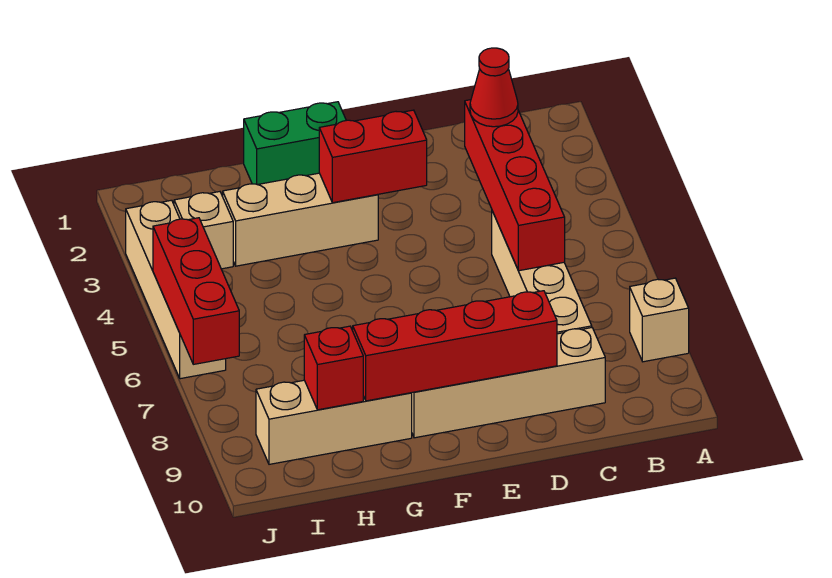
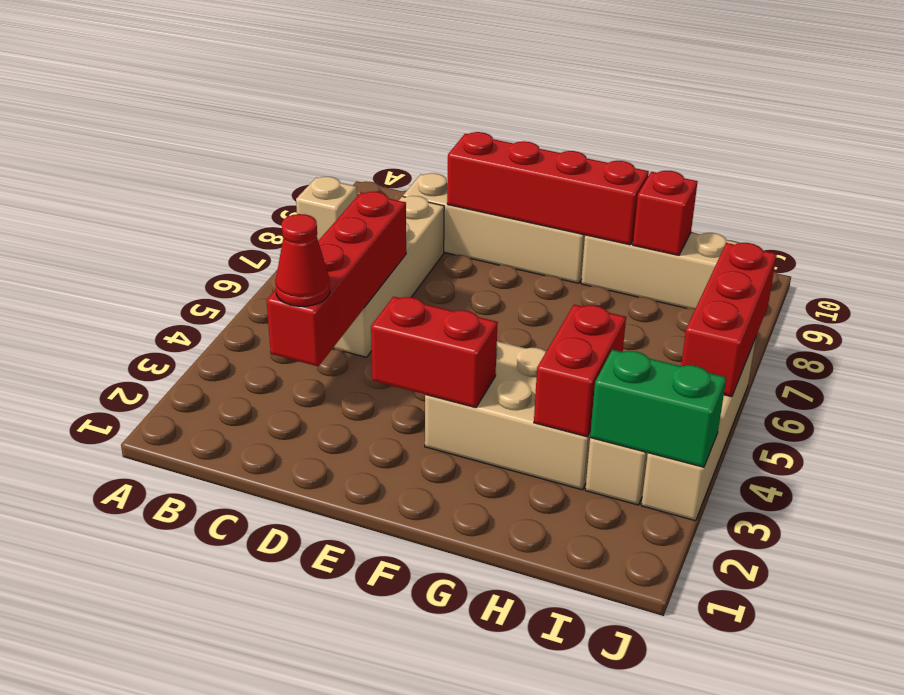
green 1x2 brick [244,102,346,185] -> green 1x2 brick moved to [590,350,726,467]
tan 1x3 brick [223,173,378,266] -> tan 2x3 brick [425,341,591,490]
none -> red 1x2 brick [534,305,626,437]

